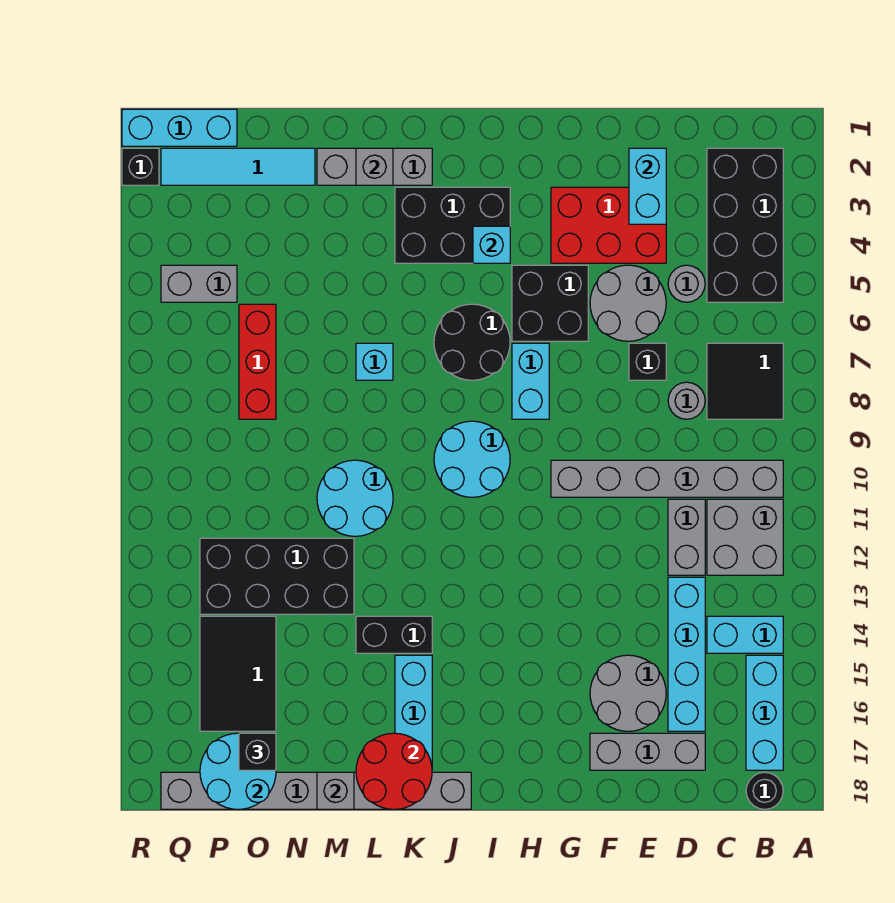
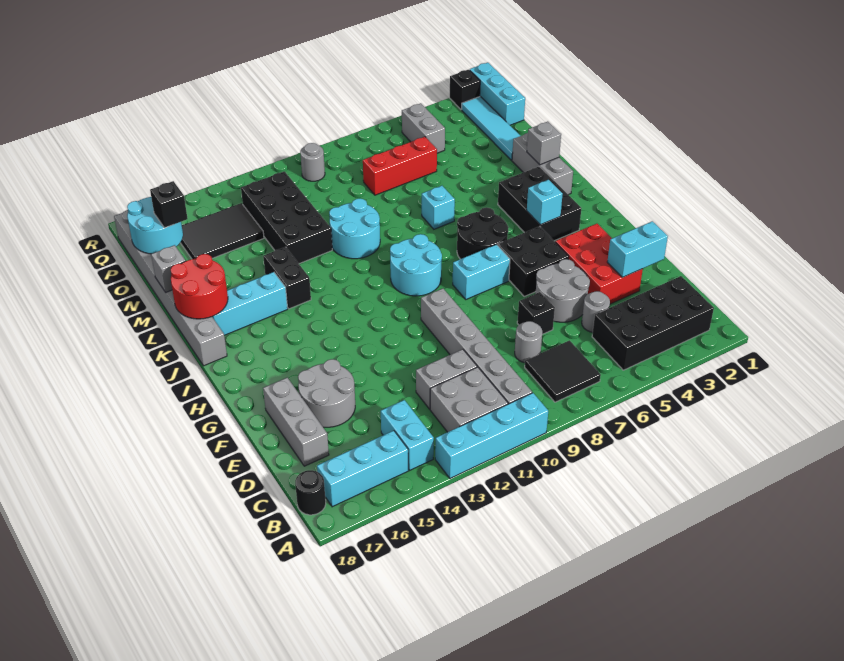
cyan 1x4 brick [668,577,705,731] -> cyan 1x4 brick moved to [435,393,548,478]
none -> grey 1x1 round brick [300,143,325,181]

